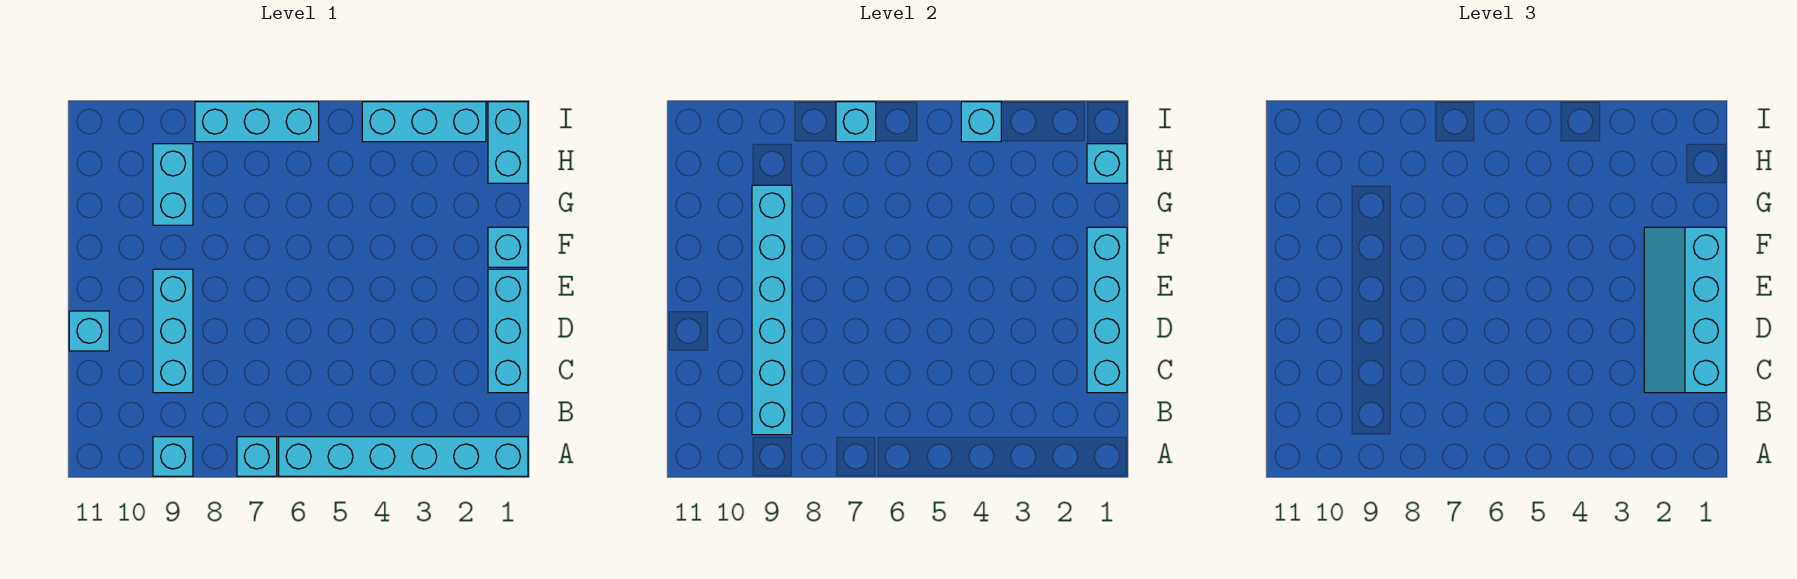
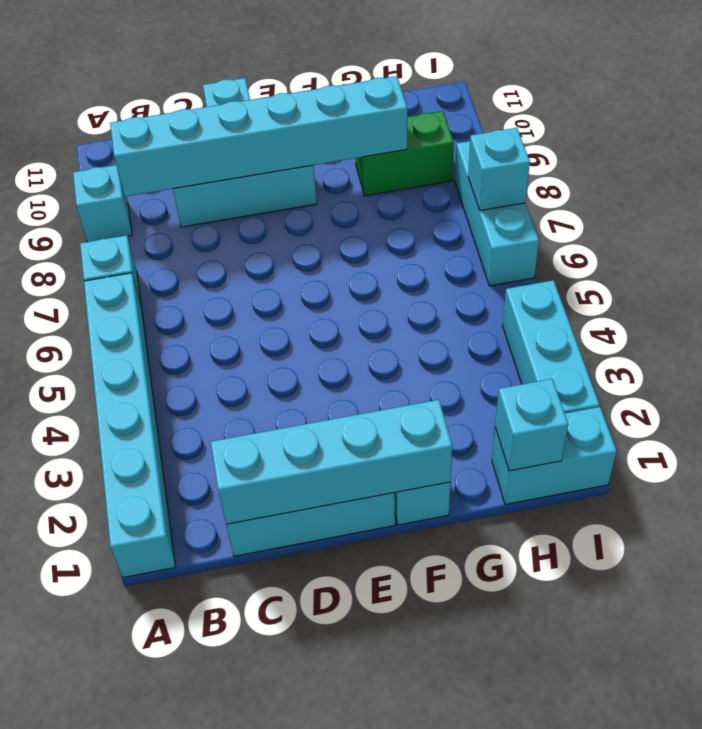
cyan 2x4 slope [1644,227,1726,393] -> none
cyan 1x2 brick [153,144,193,225] -> green 1x2 brick [356,111,454,196]
cyan 1x1 brick [961,102,1001,142] -> none

